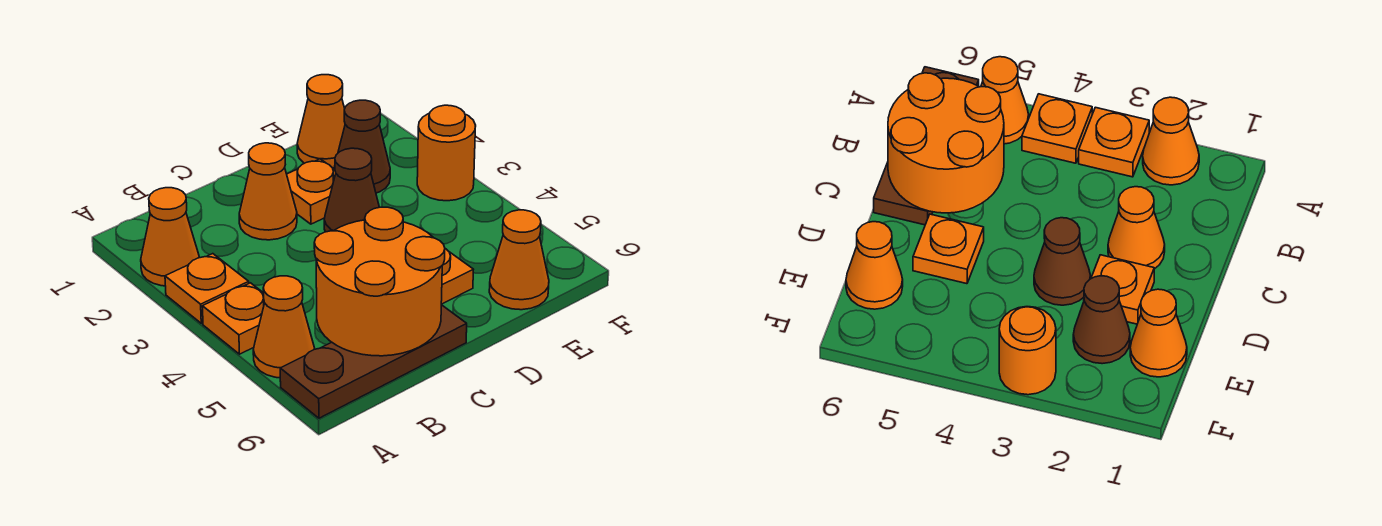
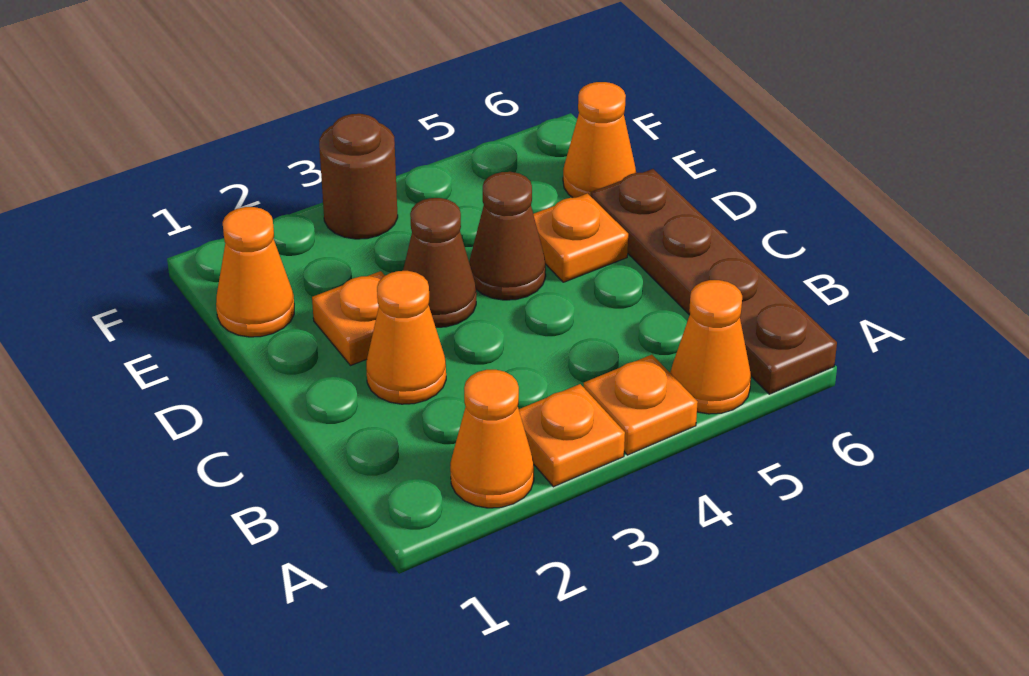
brown 1x3 plate [280,305,467,418] -> brown 1x4 plate [591,169,837,394]
orange 2x2 round brick [314,207,445,356] -> none
brown 1x1 cone [334,100,390,193] -> brown 1x1 cone moved to [469,172,546,300]
orange 1x1 round brick [417,105,476,201] -> brown 1x1 round brick [319,114,398,239]

